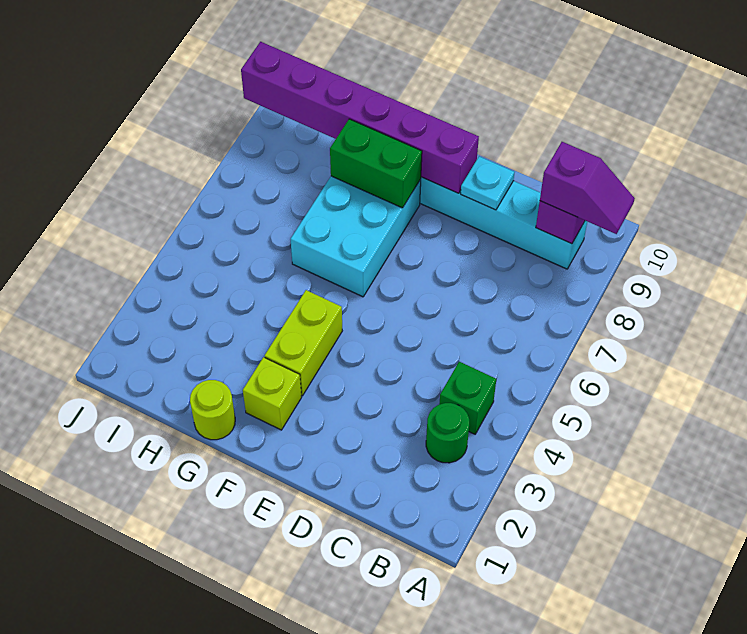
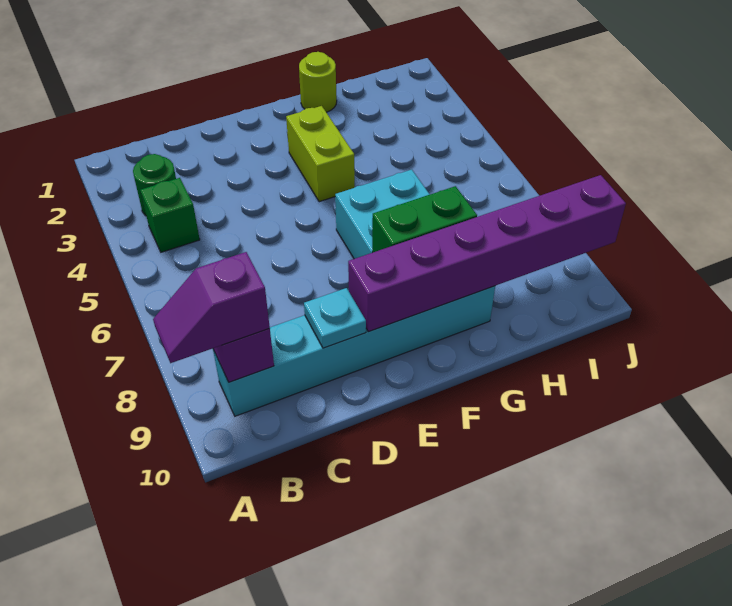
lime 1x1 brick [243,357,302,430] -> none

